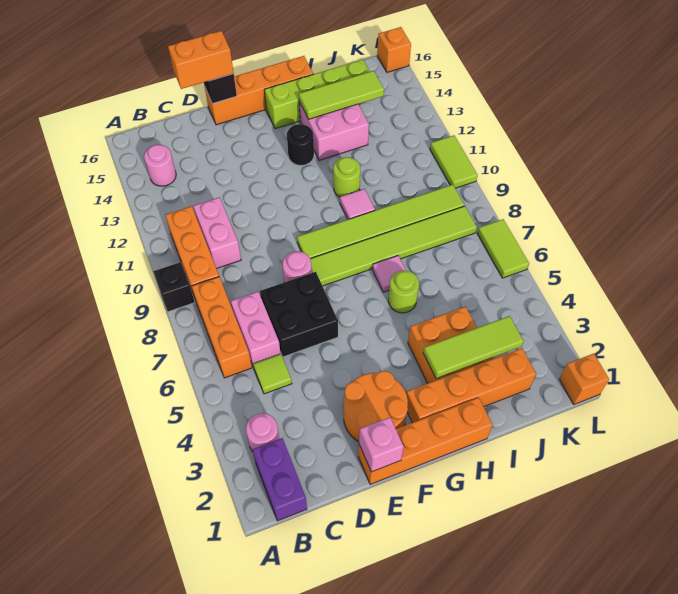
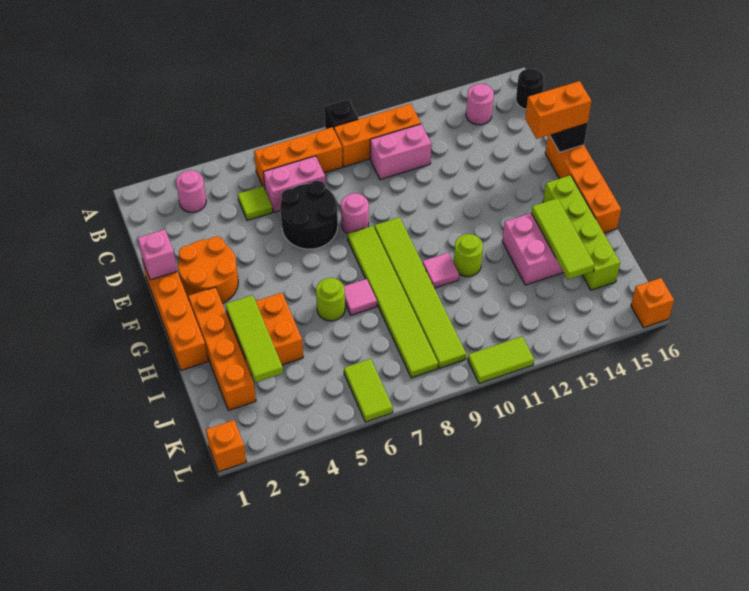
purple 1x2 brick [253,438,307,521] -> none
black 2x2 brick [260,272,338,357] -> black 2x2 round brick [280,181,338,249]
orange 1x2 brick [168,31,234,89] -> orange 1x2 brick turned to [525,81,592,139]
black 1x1 round brick [287,124,314,165] -> black 1x1 round brick moved to [516,69,544,109]
lime 1x2 tile [477,219,529,278] -> lime 1x2 tile turned to [344,359,393,422]

